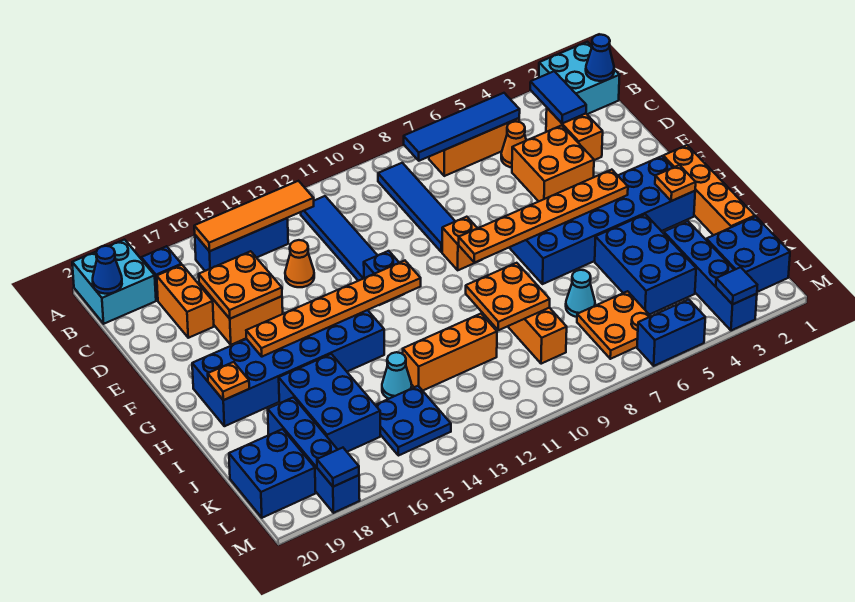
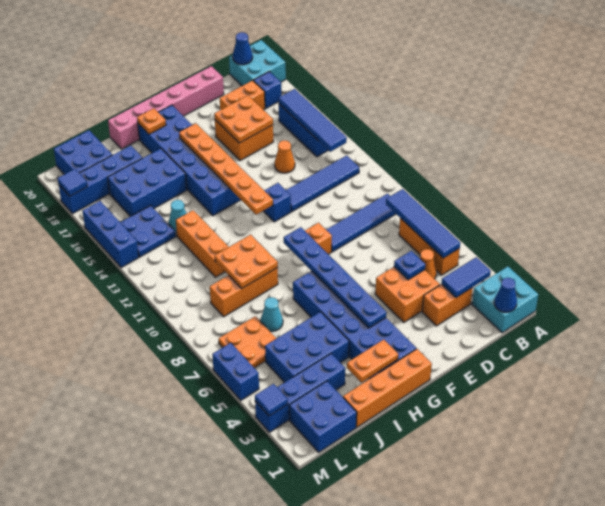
orange 1x4 tile [194,181,314,251] -> blue 1x4 tile [279,89,347,152]
none -> blue 1x1 plate [394,251,425,280]
none -> pink 1x6 brick [108,66,224,149]
orange 1x6 plate [459,170,628,263] -> blue 1x6 plate [284,227,386,328]
orange 1x1 plate [655,165,696,201] -> orange 1x2 plate [347,340,398,383]
none -> blue 1x3 brick [82,201,139,268]

